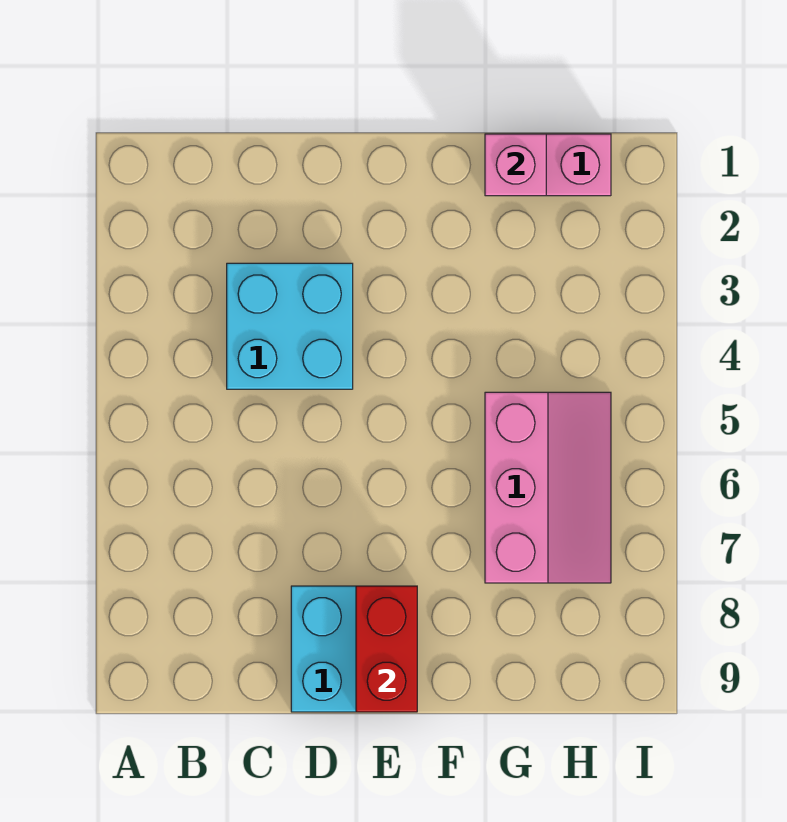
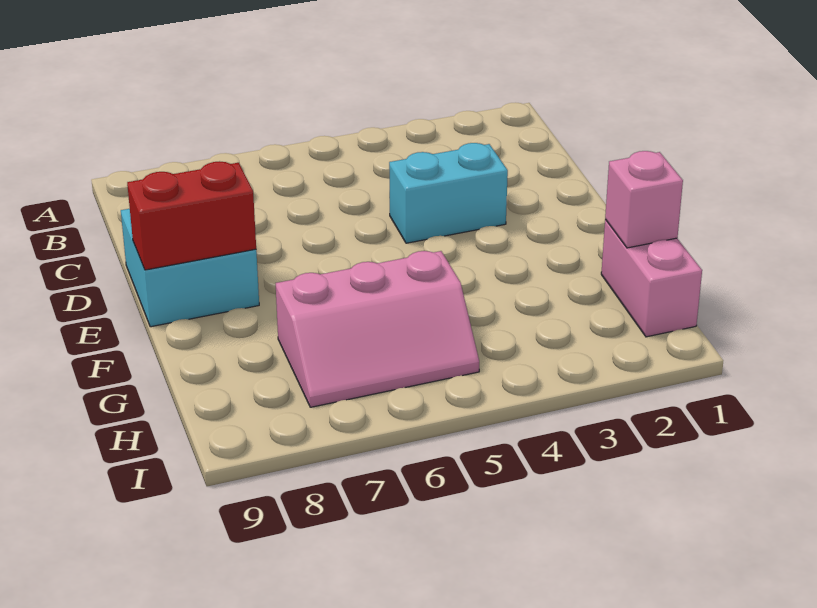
cyan 2x2 brick [227,263,353,389] -> cyan 1x2 brick [389,143,508,243]

